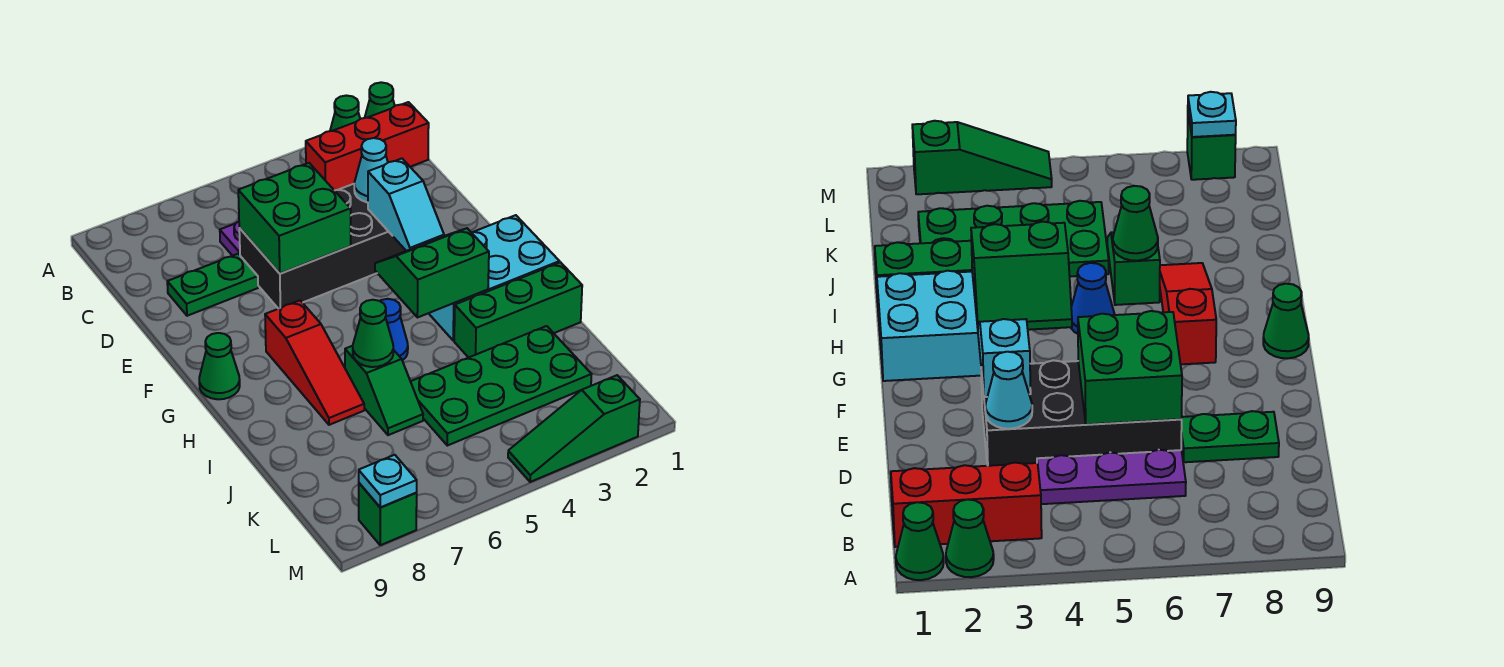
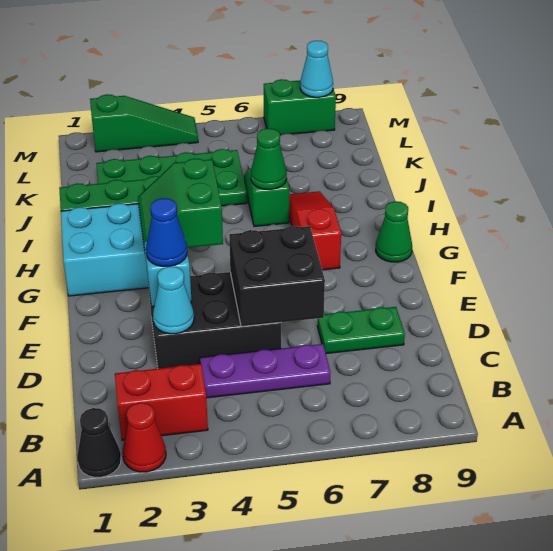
green 1x1 cone [365,82,395,118] -> black 1x1 cone [77,408,121,477]
green 1x1 cone [330,96,360,131] -> red 1x1 cone [123,403,166,472]
red 1x3 brick [306,102,429,190] -> red 1x2 brick [115,364,208,440]
black 2x4 brick [239,184,406,309] -> black 2x3 brick [149,272,281,369]
green 2x2 brick [238,163,351,273] -> black 2x2 brick [229,226,325,327]
green 2x2 slope [375,228,489,318] -> green 2x2 slope turned to [138,159,223,248]
blue 1x1 cone [380,299,408,361] -> blue 1x1 cone moved to [146,198,187,266]
green 1x1 brick [359,483,417,545] -> green 1x2 brick [264,79,336,135]
cyan 1x1 plate [359,455,417,507] -> cyan 1x1 cone [300,41,333,97]

